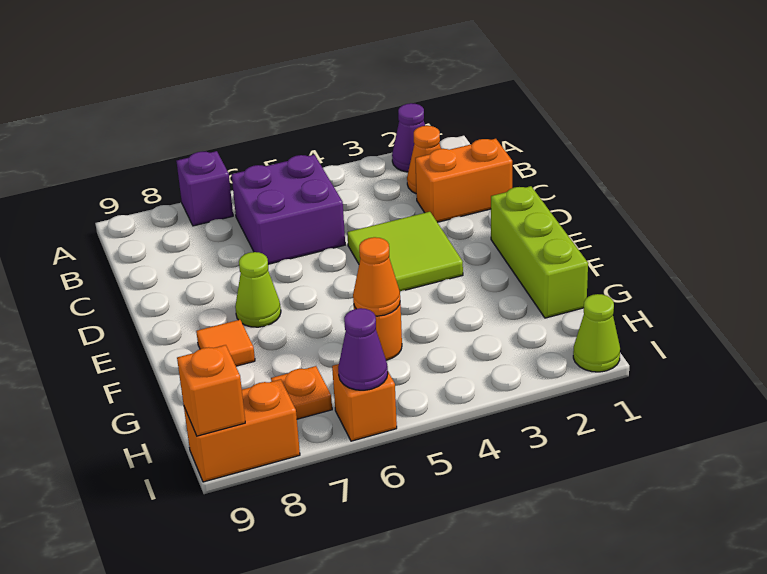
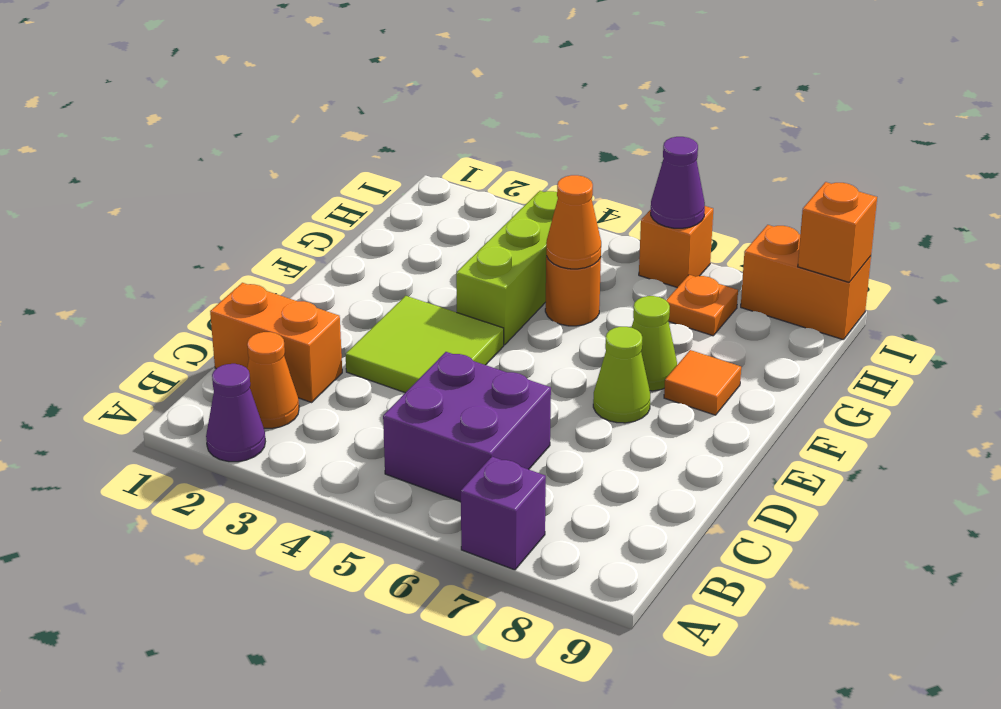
lime 1x3 brick [491,186,588,318] -> lime 1x3 brick moved to [456,191,558,345]
lime 1x1 cone [573,294,620,372] -> lime 1x1 cone moved to [631,296,677,391]

